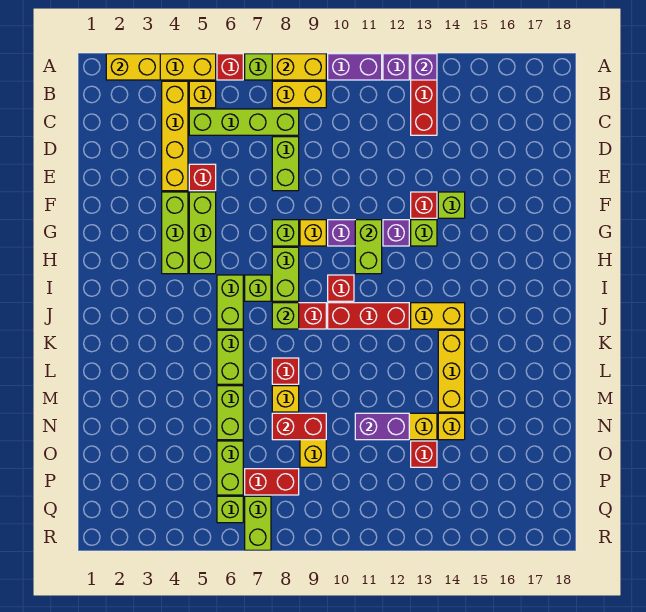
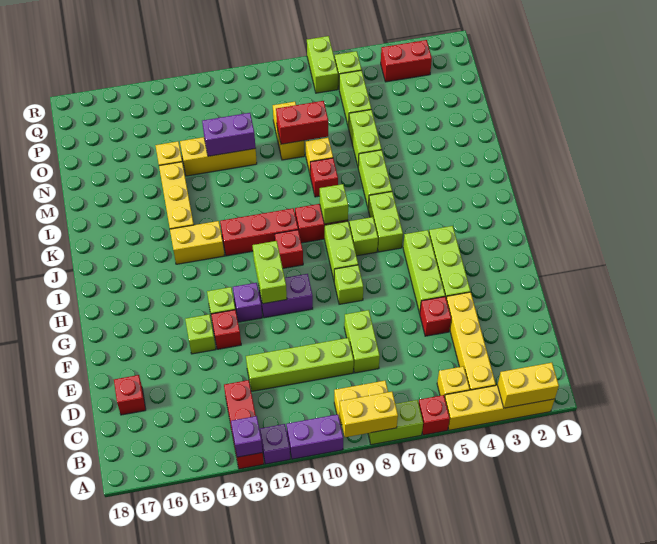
lime 1x4 brick [189,109,299,135] -> lime 1x4 brick moved to [246,338,354,392]
yellow 1x1 brick [300,220,326,246] -> none
red 1x1 brick [411,441,437,467] -> red 1x1 brick moved to [114,375,146,415]
red 1x2 brick [245,469,299,495] -> red 1x2 brick moved to [381,40,432,82]

